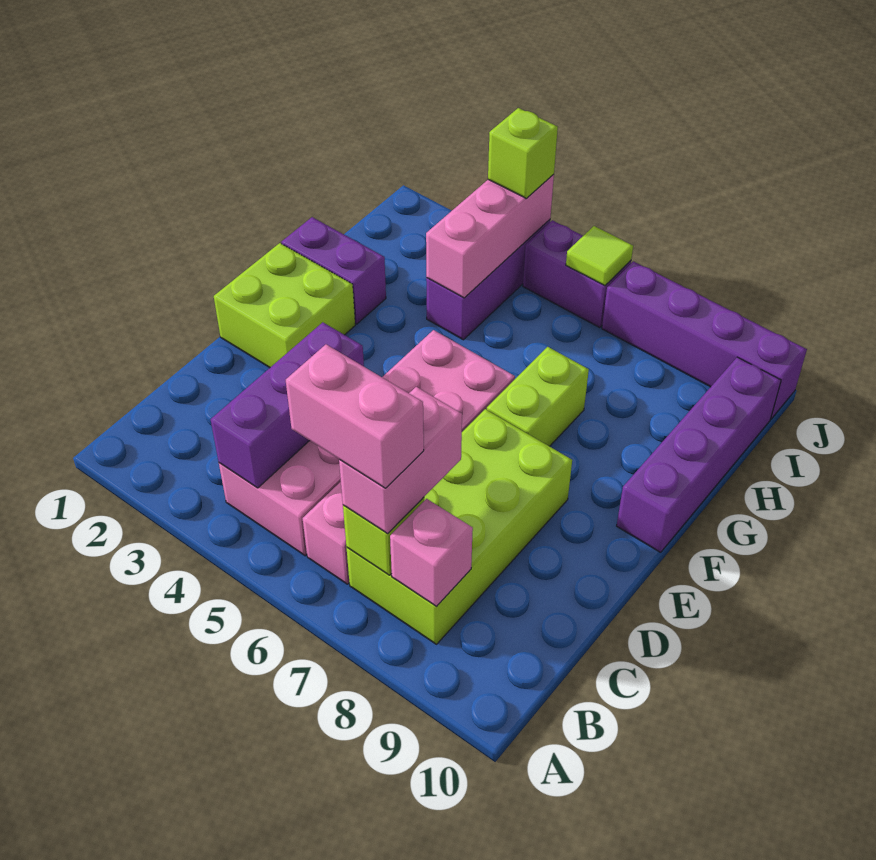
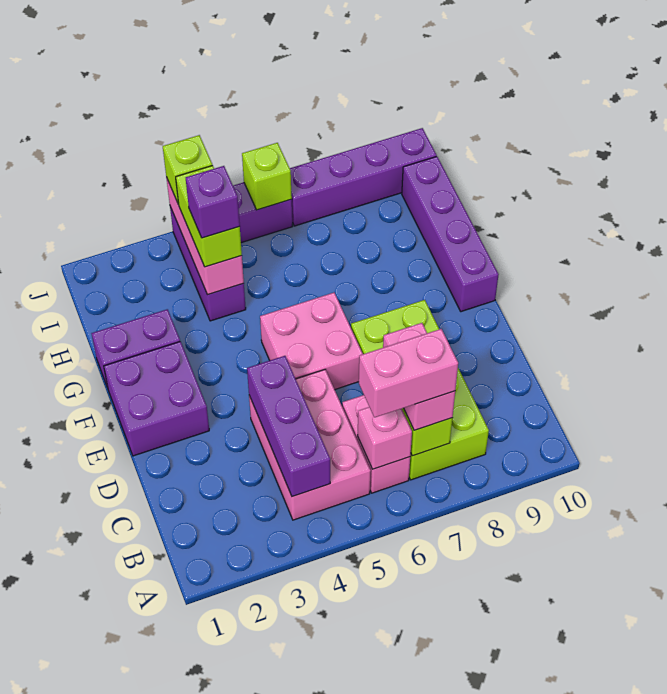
pink 1x1 brick [390,499,473,607] -> pink 1x1 brick moved to [358,407,412,469]
lime 2x2 brick [214,243,355,368] -> purple 2x2 brick [104,342,209,456]
lime 1x2 brick [487,347,589,446] -> lime 1x2 brick moved to [176,165,242,267]
none -> purple 1x1 brick [186,166,240,238]
lime 1x1 tile [566,226,633,286] -> lime 1x1 brick [242,143,292,210]

